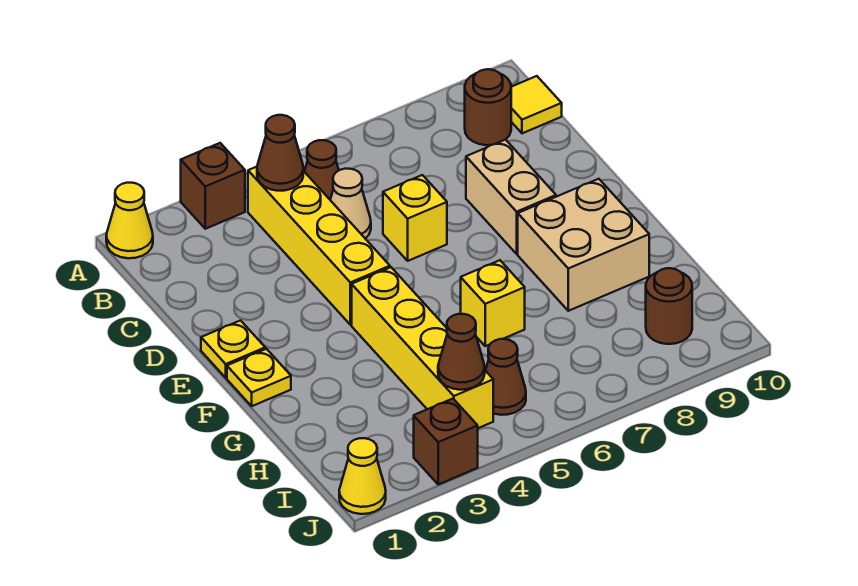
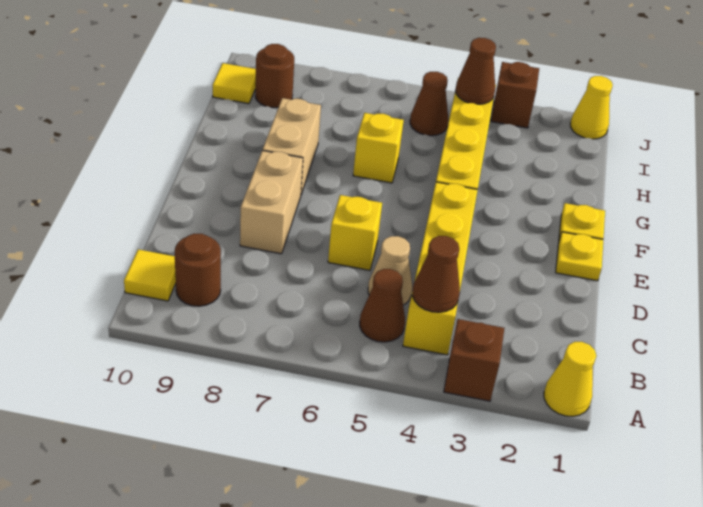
tan 2x2 brick [518,179,649,311] -> tan 1x2 brick [263,98,321,194]
none -> yellow 1x1 tile [213,63,256,104]

